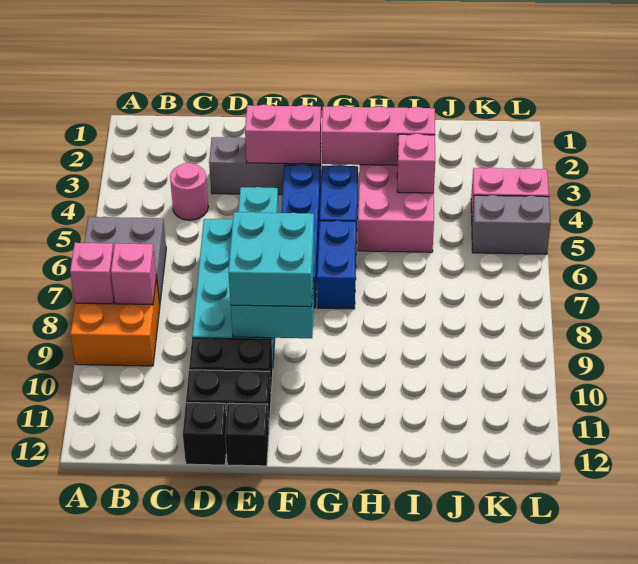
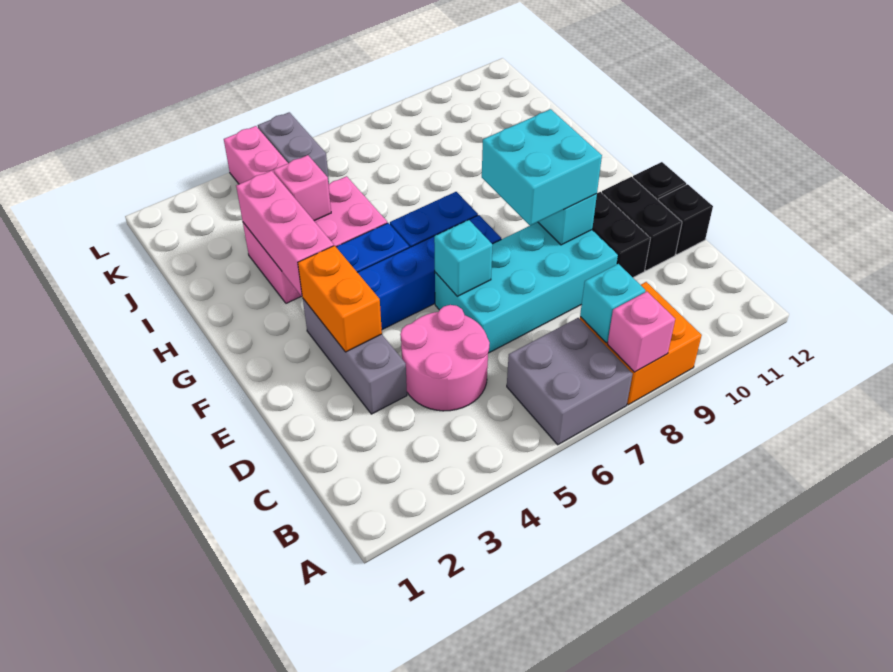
pink 1x1 brick [111,243,157,305] -> cyan 1x1 brick [580,264,646,343]
pink 1x1 round brick [170,163,208,220] -> pink 2x2 round brick [400,305,490,411]
pink 1x2 brick [245,105,321,164] -> orange 1x2 brick [298,246,382,352]

